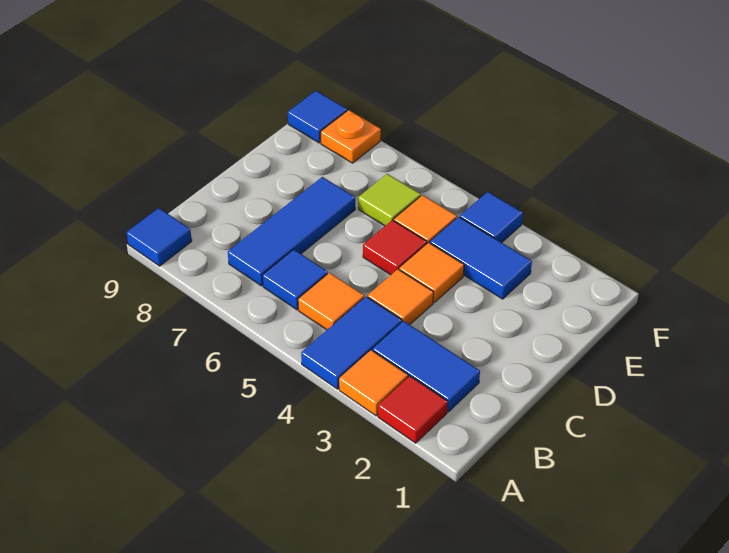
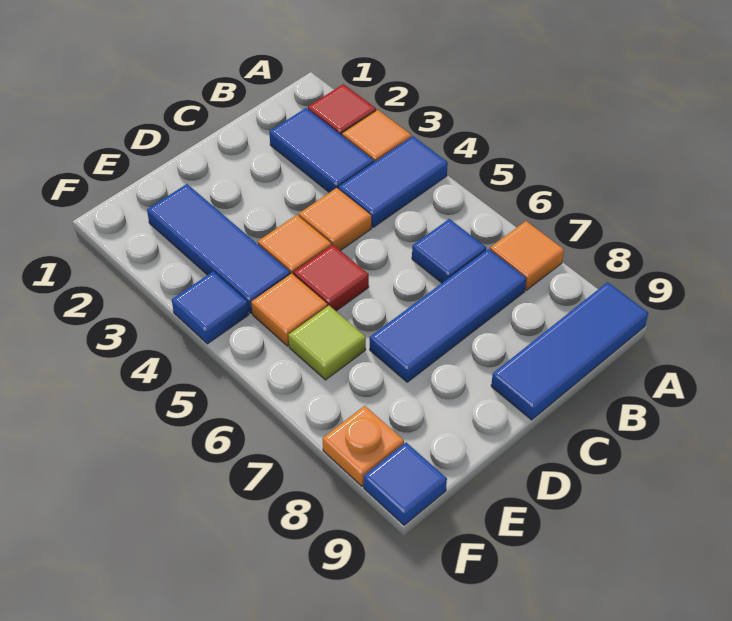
blue 1x1 tile [126,208,192,266] -> blue 1x3 tile [491,282,648,420]
orange 1x1 tile [298,273,364,330] -> orange 1x1 tile moved to [490,221,564,290]
blue 1x2 tile [430,217,532,299] -> blue 1x3 tile [147,184,290,313]

